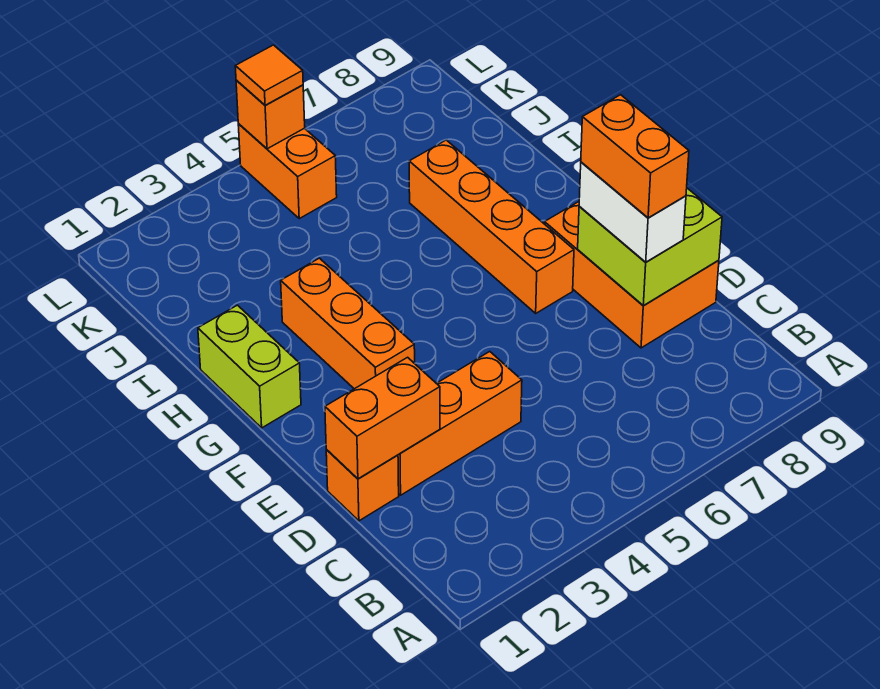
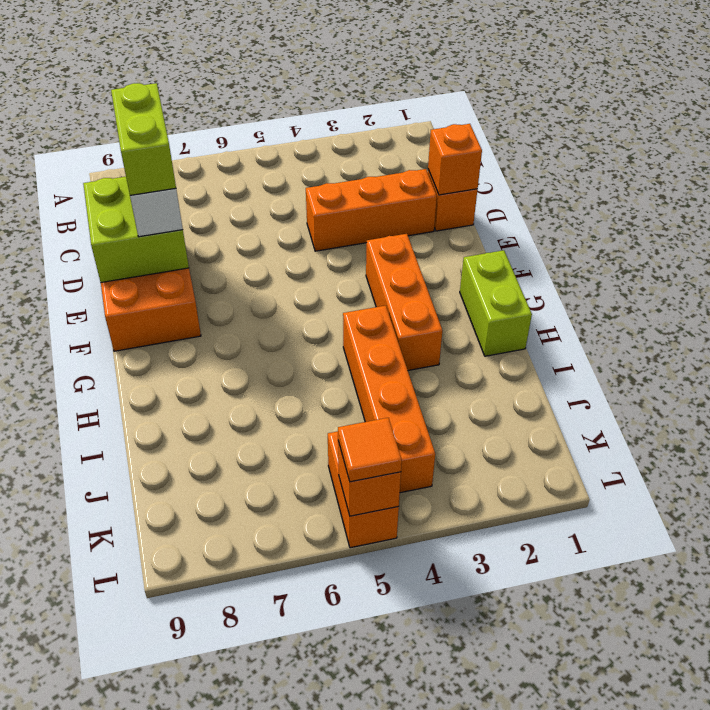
orange 1x2 brick [325,357,440,479] -> orange 1x1 brick [428,124,482,195]
orange 1x2 brick [581,95,689,218] -> lime 1x2 brick [111,83,176,195]
orange 1x4 brick [409,140,574,313] -> orange 1x4 brick moved to [343,306,435,493]

